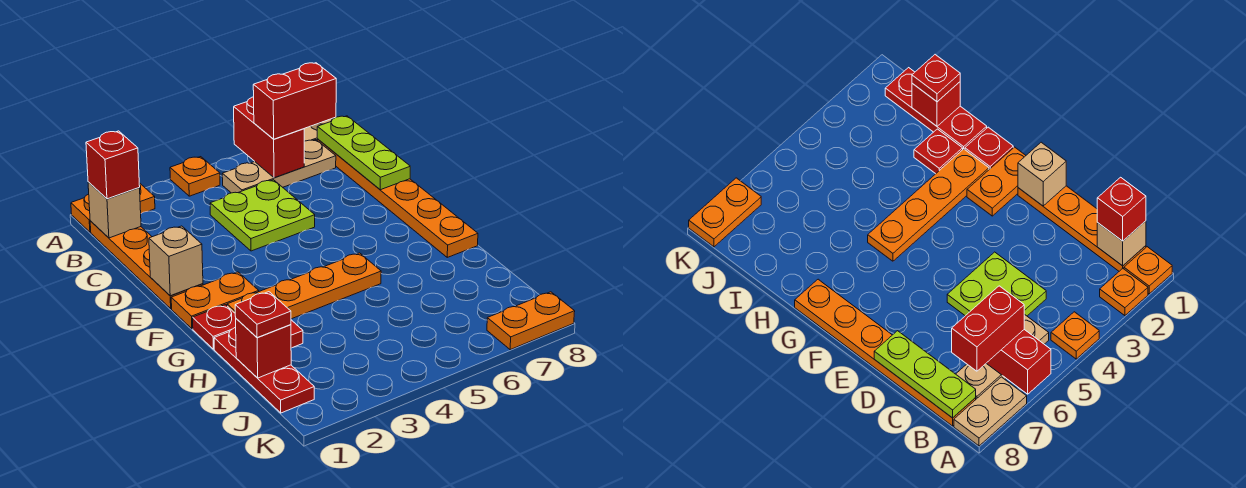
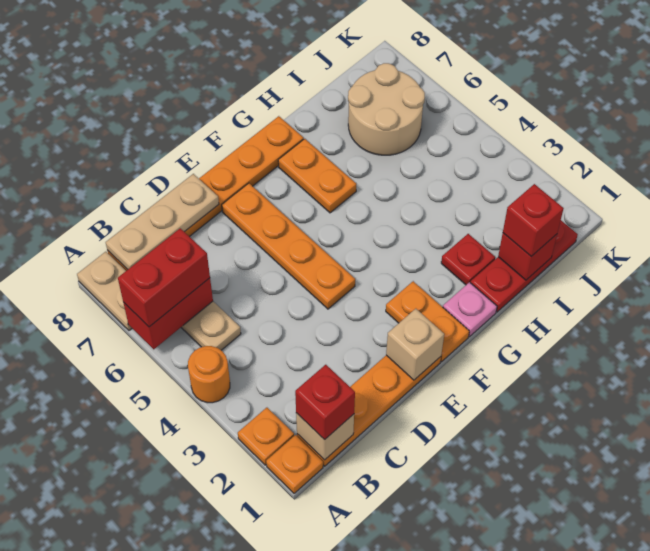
orange 1x1 plate [170,157,220,196] -> orange 1x1 round brick [188,346,230,403]
red 1x2 brick [253,63,336,139] -> red 1x2 brick turned to [118,228,210,327]
lime 1x3 plate [317,116,410,190] -> tan 1x3 plate [106,174,219,270]
lime 2x2 plate [210,180,315,251] -> none
red 1x1 plate [193,305,236,349] -> pink 1x1 plate [443,282,497,337]
orange 1x4 plate [227,253,381,319] -> orange 1x4 plate moved to [222,183,355,309]
red 1x1 plate [235,292,291,338] -> red 1x1 brick [503,184,564,256]
none -> tan 2x2 round brick [348,63,425,155]
orange 1x2 plate [487,292,575,350] -> orange 1x2 plate moved to [278,139,356,213]

